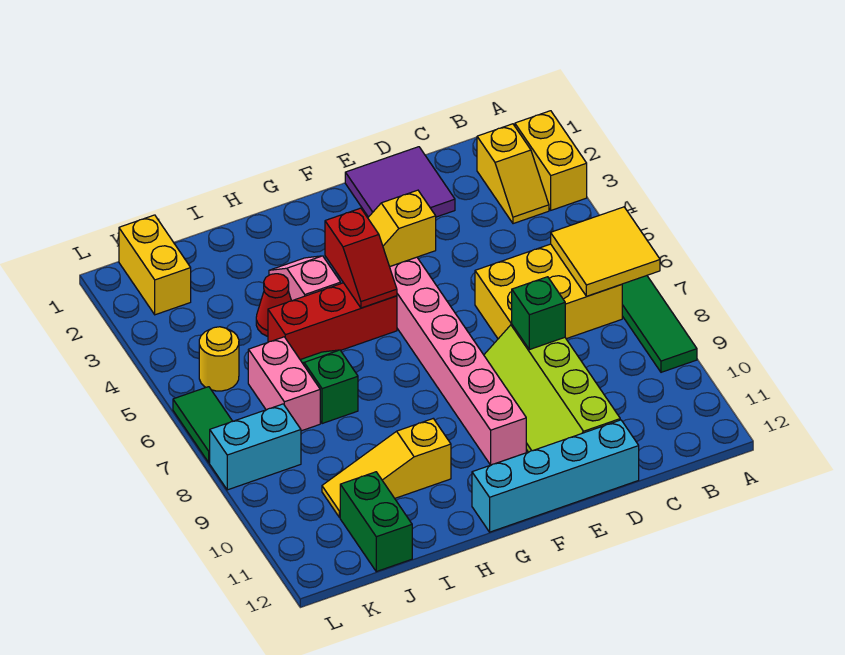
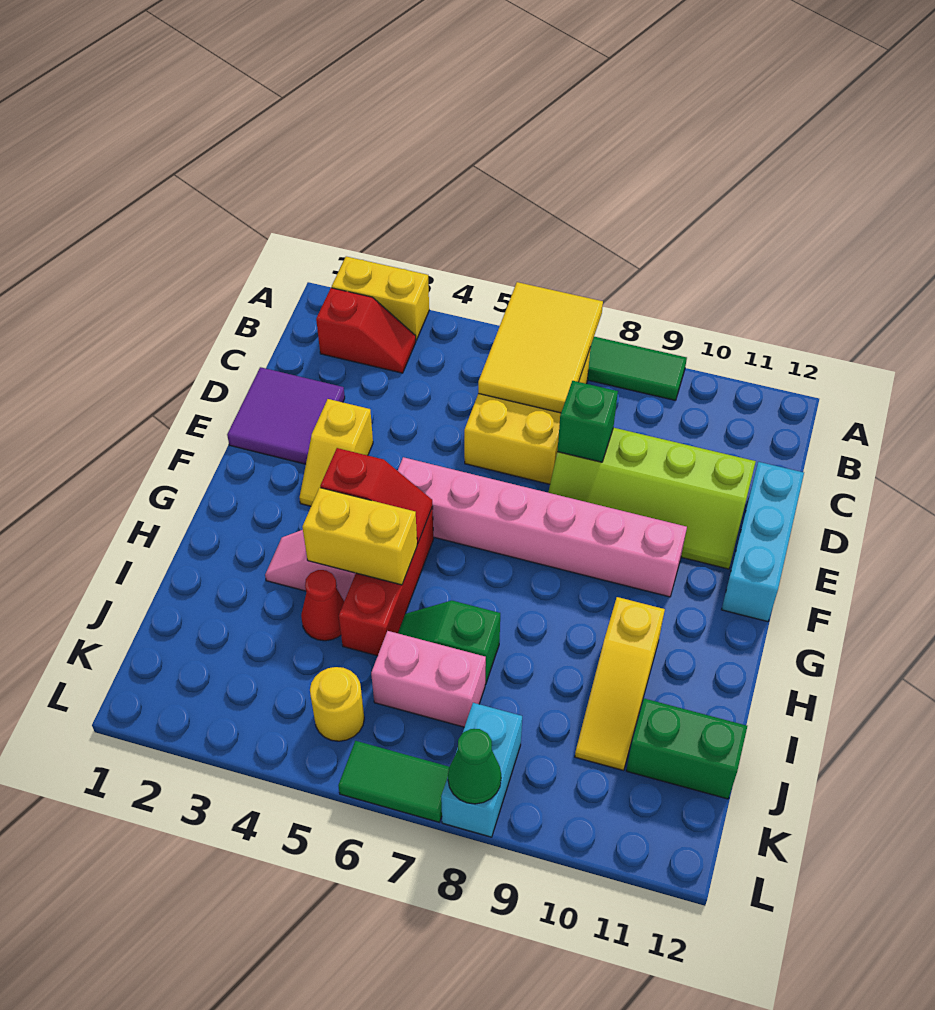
yellow 2x2 tile [551,207,660,296] -> yellow 2x3 tile [478,282,603,413]
yellow 1x2 slope [477,124,549,224] -> red 1x2 slope [316,288,416,373]
cyan 1x4 brick [472,420,639,532] -> cyan 1x3 brick [722,462,804,622]
yellow 1x2 brick [119,215,191,315] -> yellow 1x2 brick moved to [302,488,417,585]
none -> green 1x1 cone [448,729,501,804]

